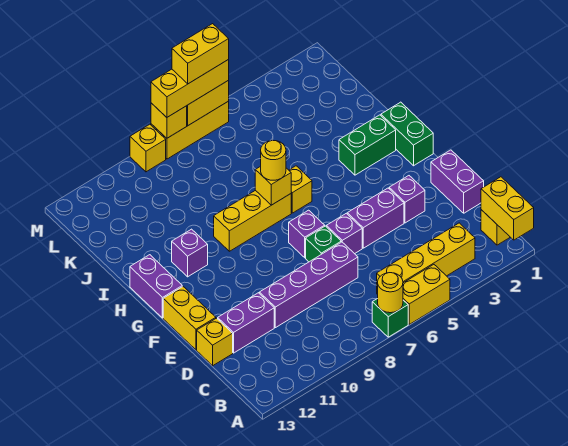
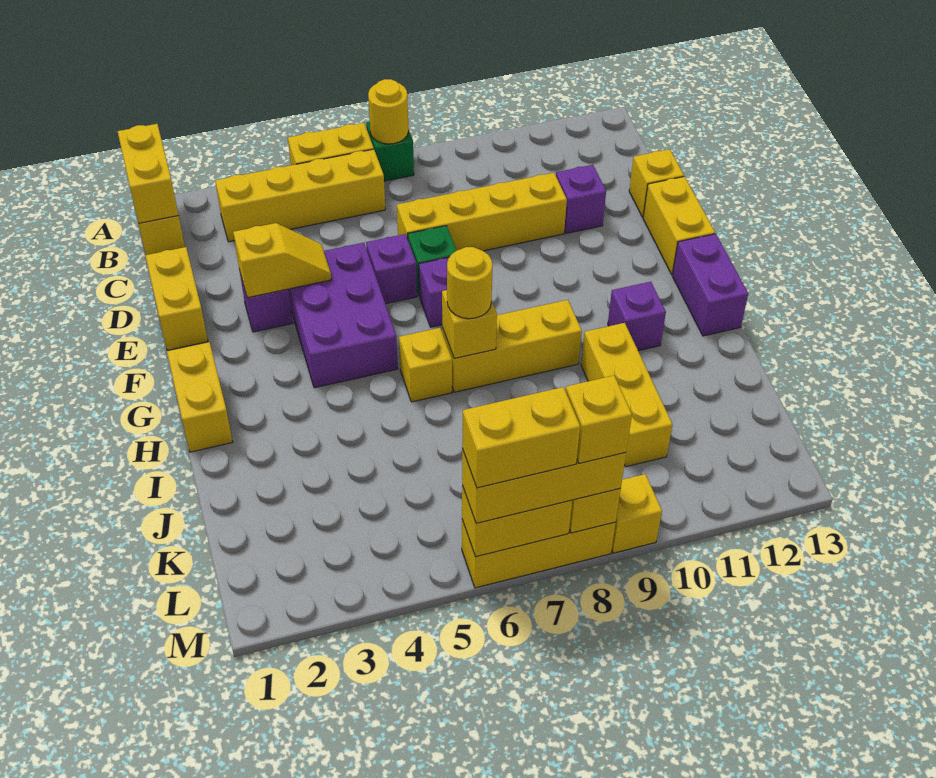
purple 1x2 brick [431,150,484,213] -> yellow 1x2 brick [145,247,208,350]
purple 1x4 brick [259,242,358,328] -> yellow 1x4 brick [397,173,567,251]
purple 1x2 brick [218,293,274,353] -> purple 1x1 brick [556,165,606,233]
none -> yellow 1x2 slope [233,223,331,298]
purple 1x2 brick [347,188,404,248] -> purple 2x3 brick [289,243,398,388]
green 1x2 brick [381,102,433,166] -> yellow 1x2 brick [167,342,233,452]
green 1x2 brick [339,115,396,175] -> none
none -> yellow 1x3 brick [581,323,673,467]
none -> yellow 1x1 brick [566,375,632,464]

